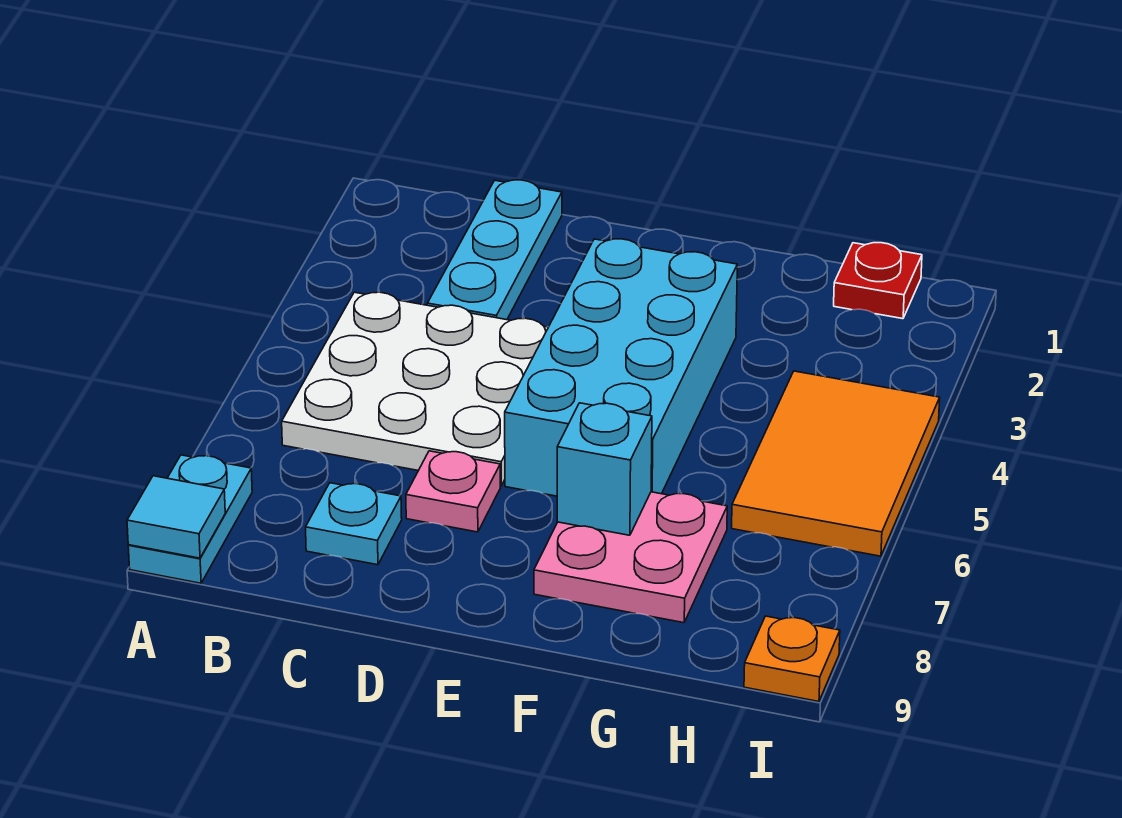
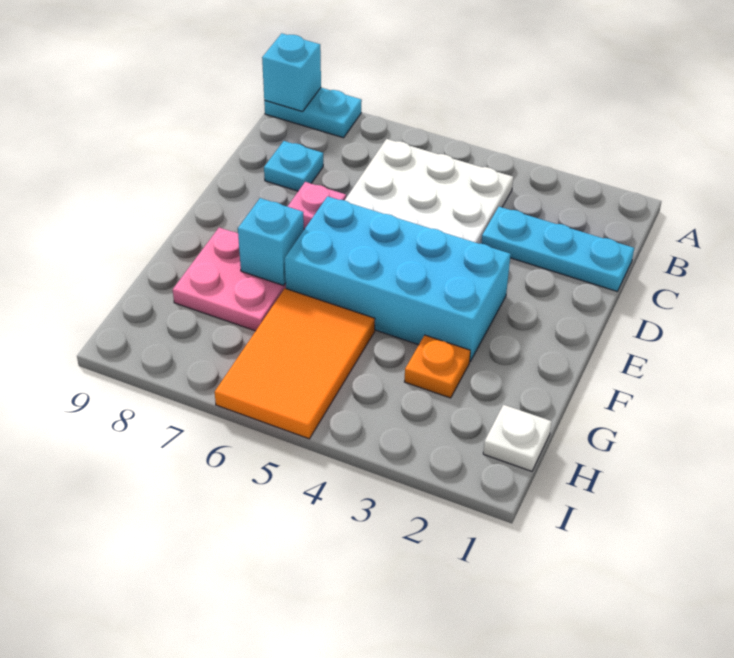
cyan 1x1 tile [127,476,225,558] -> cyan 1x1 brick [262,33,321,112]
red 1x1 plate [834,243,922,319] -> white 1x1 plate [483,405,552,471]
orange 2x3 tile [732,371,940,556] -> orange 2x3 tile turned to [215,289,375,439]
orange 1x1 plate [744,616,840,702] -> orange 1x1 plate moved to [405,335,470,398]

